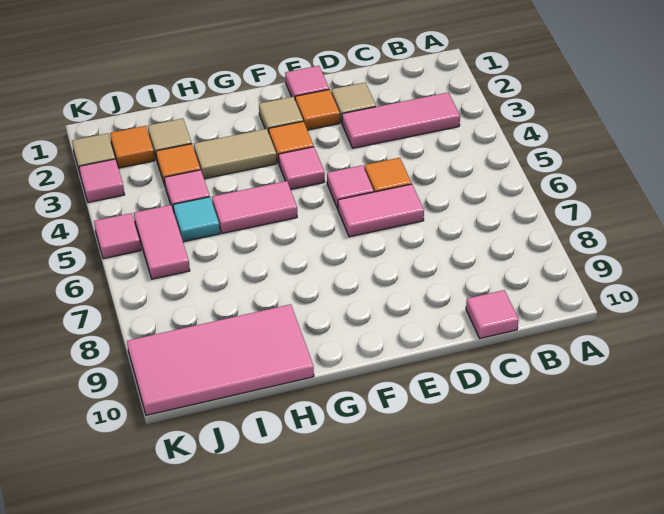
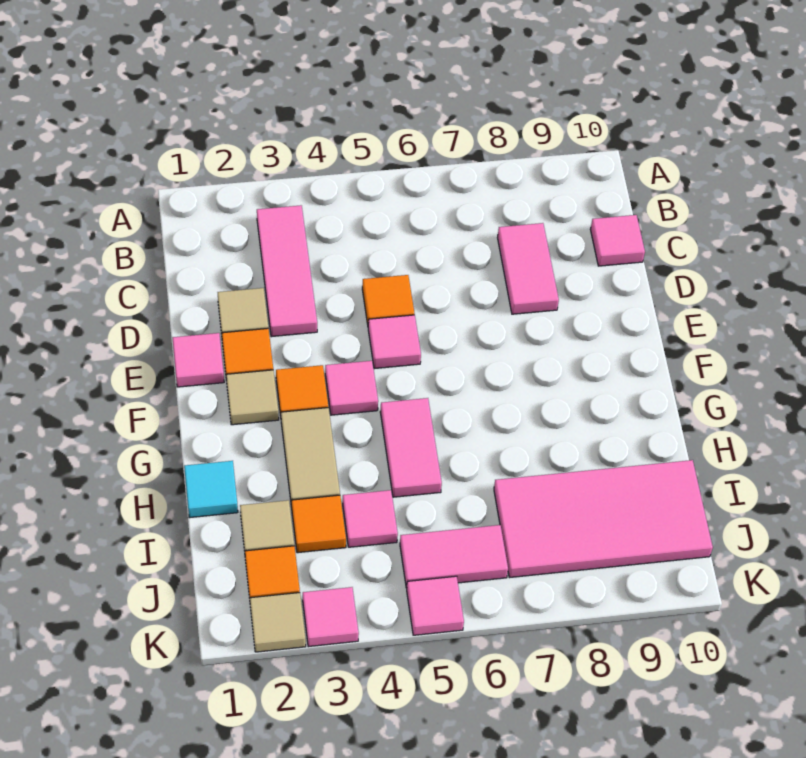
pink 1x2 tile [338,184,424,237] -> pink 1x2 tile moved to [498,223,559,314]
pink 2x4 tile [127,304,314,415] -> pink 2x4 tile turned to [494,460,713,578]
cyan 1x1 tile [173,197,220,242] -> cyan 1x1 tile moved to [184,461,238,518]

